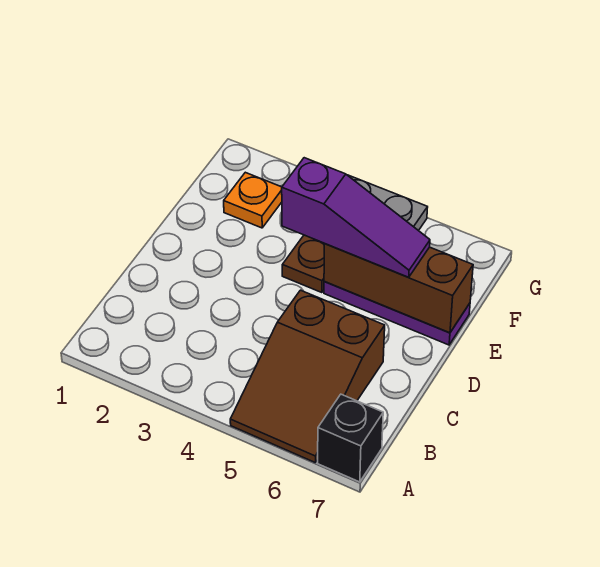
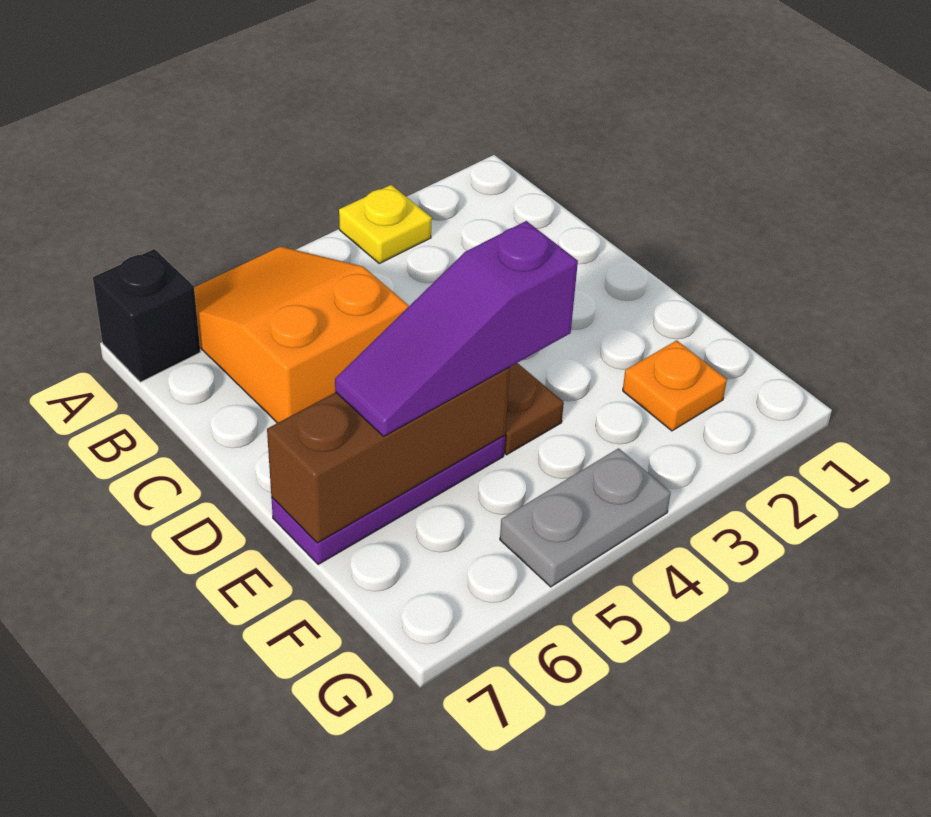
none -> yellow 1x1 plate [339,185,432,263]
brown 2x3 slope [230,290,385,463] -> orange 2x3 slope [194,247,409,423]

